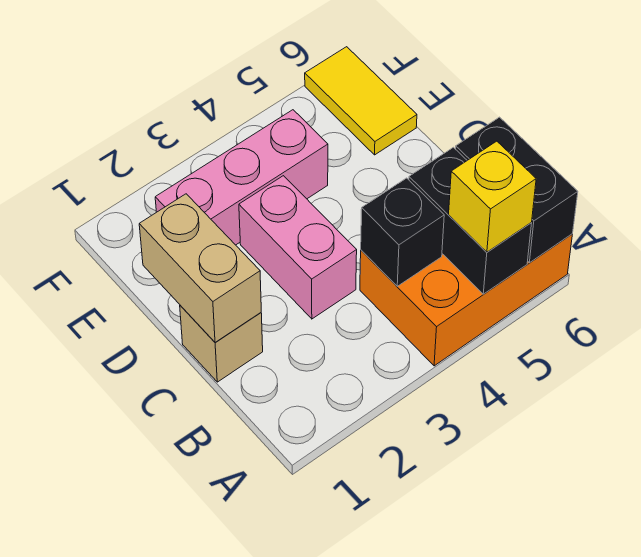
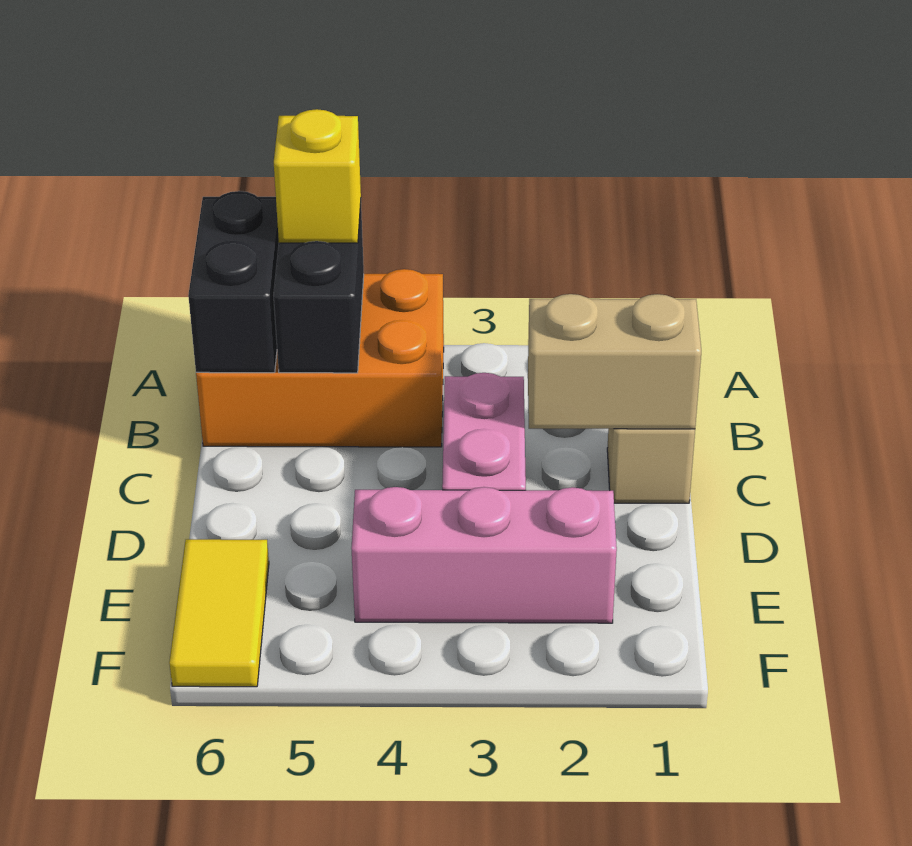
black 1x1 brick [361,178,444,286] -> none
tan 1x2 brick [139,194,261,342] -> tan 1x2 brick turned to [528,294,701,429]

